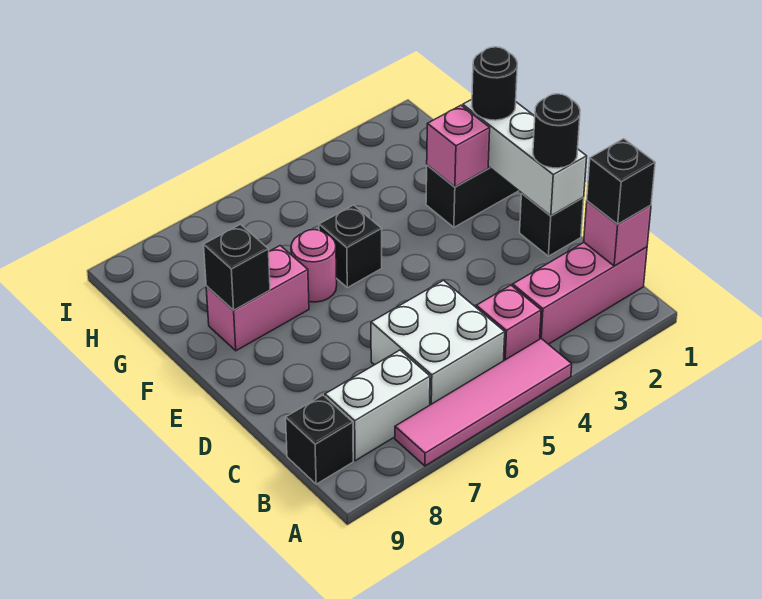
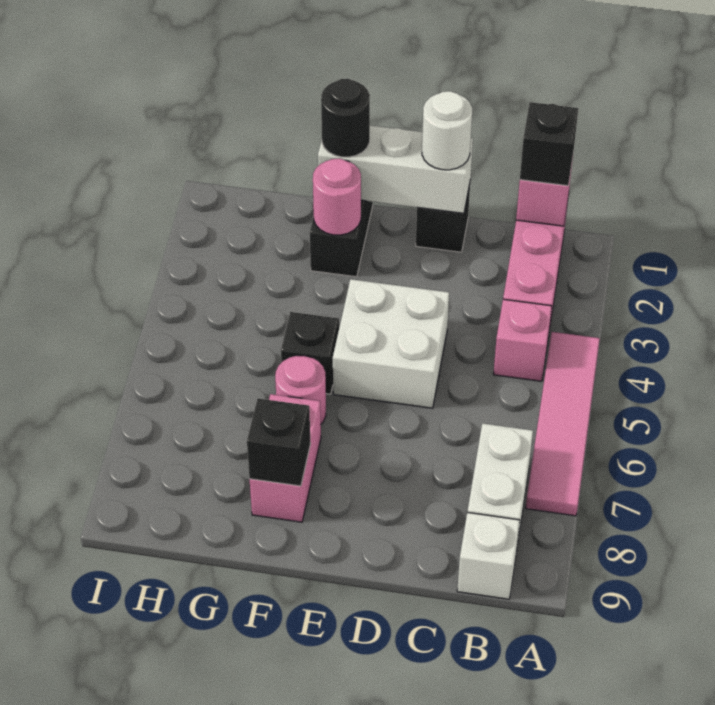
white 2x2 brick [371,280,505,405] -> white 2x2 brick moved to [333,279,449,408]
black 1x1 brick [286,395,353,484] -> white 1x1 brick [457,512,520,599]
black 1x1 round brick [533,94,580,168] -> white 1x1 round brick [422,91,472,170]
pink 1x1 brick [427,105,490,187] -> pink 1x1 round brick [313,158,361,235]

